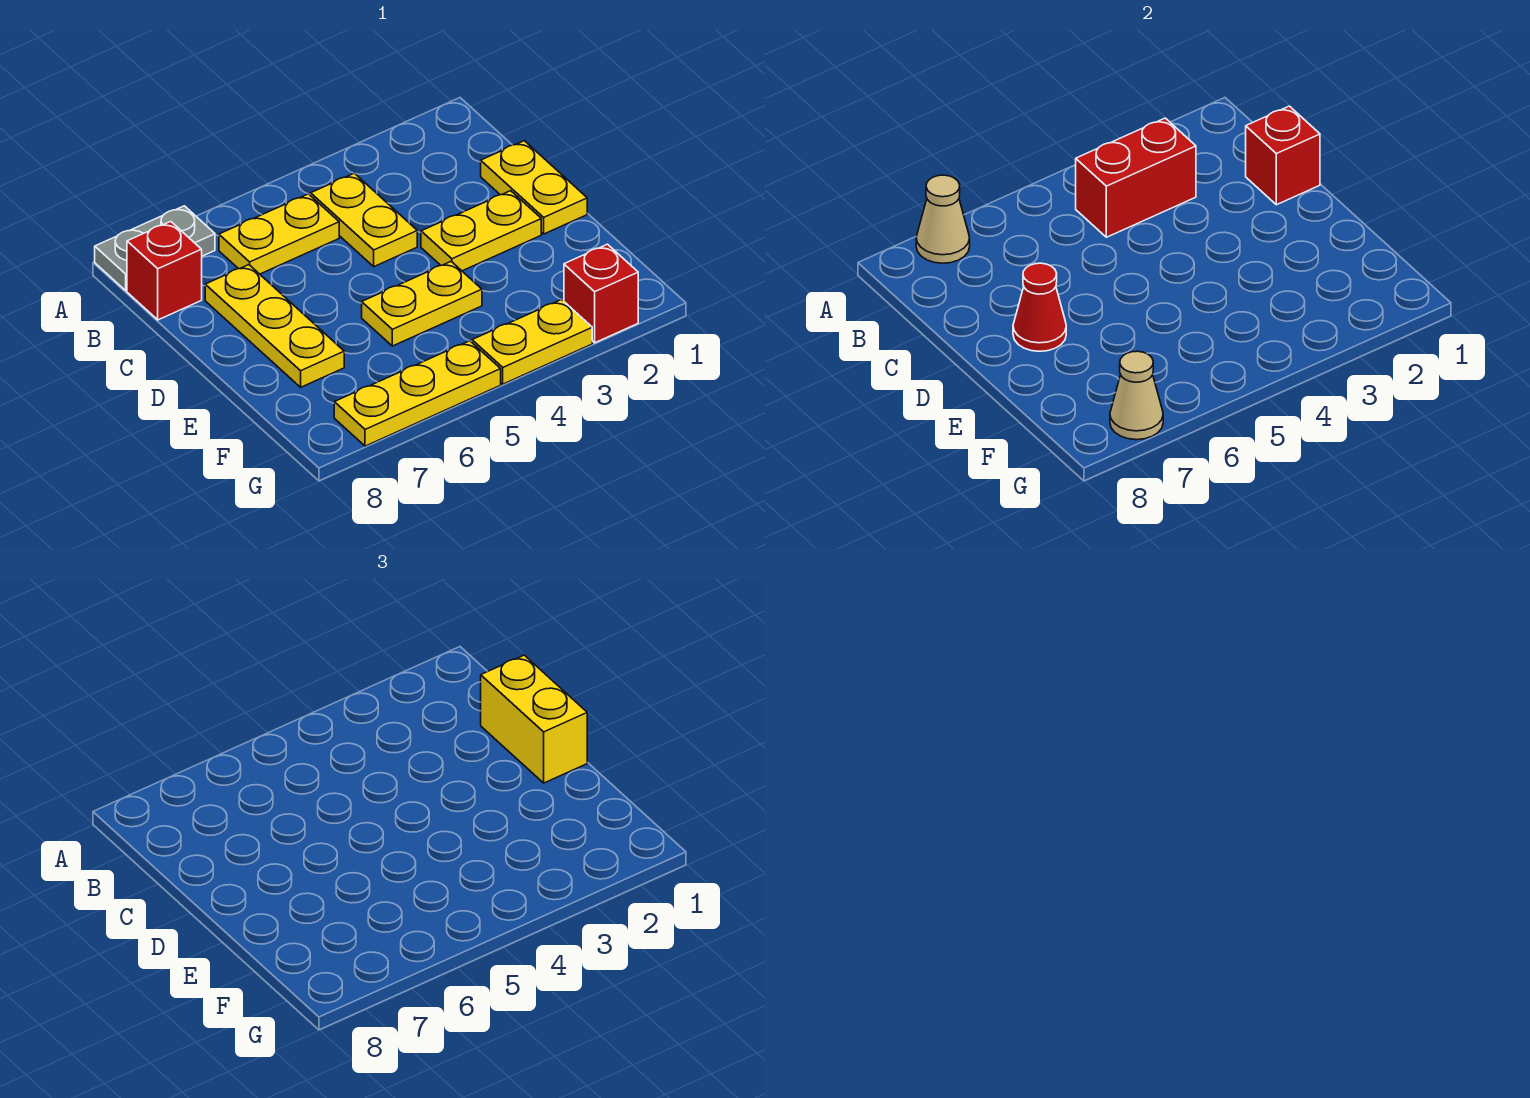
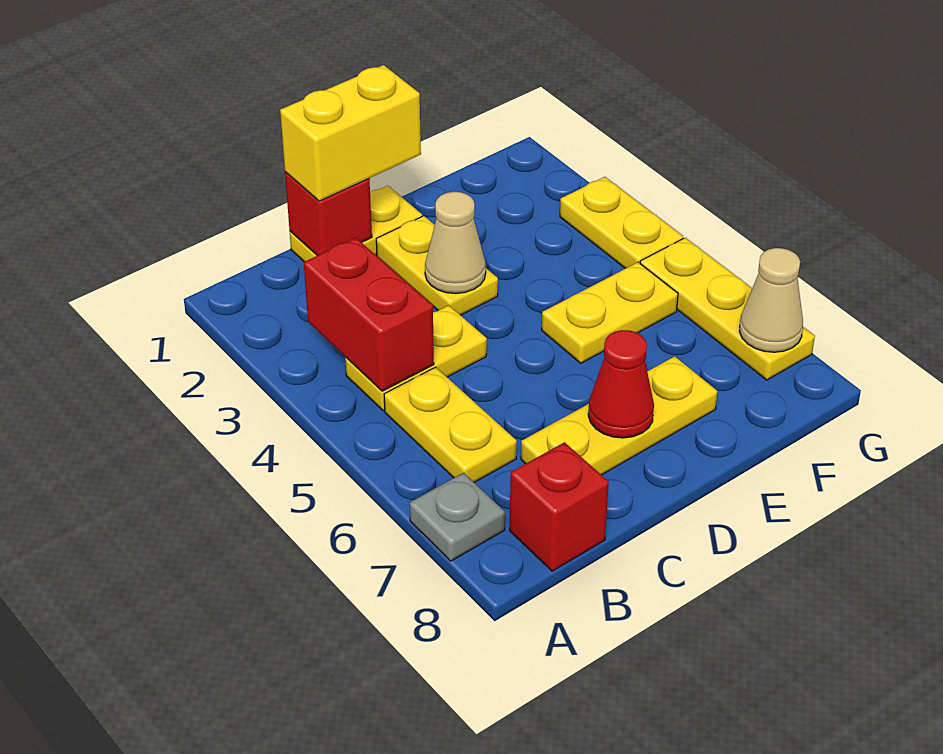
grey 1x2 plate [95,206,215,290] -> grey 1x1 plate [410,473,505,561]
tan 1x1 cone [916,175,970,263] -> tan 1x1 cone moved to [425,192,486,294]
yellow 1x2 plate [362,262,482,346] -> yellow 1x2 plate turned to [542,262,678,363]
red 1x1 brick [564,244,638,343] -> none

